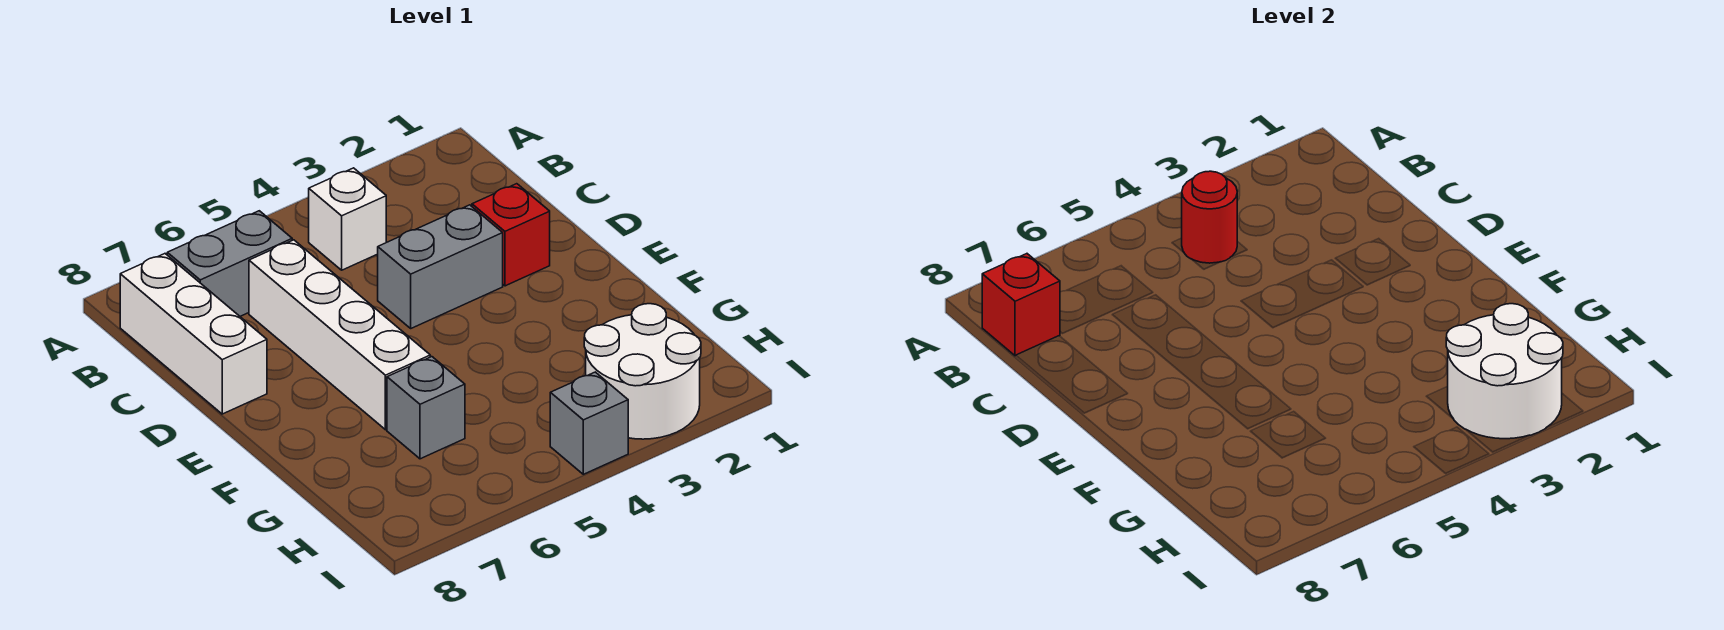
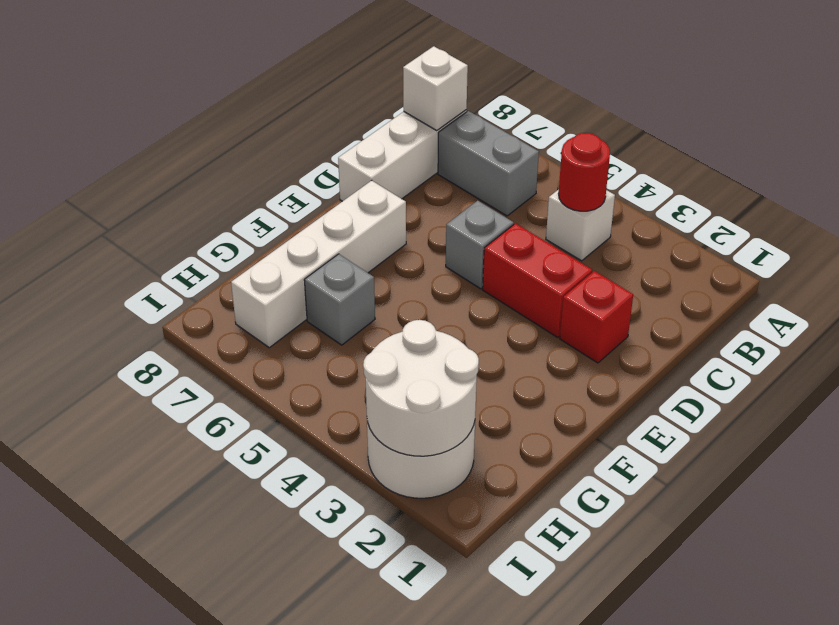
red 1x1 brick [982,254,1060,356] -> white 1x1 brick [403,46,468,130]
white 1x4 brick [249,240,430,430] -> white 1x4 brick moved to [231,180,406,348]
grey 1x2 brick [378,205,503,328] -> red 1x2 brick [483,223,592,338]
grey 1x1 brick [550,372,628,474] -> grey 1x1 brick moved to [446,201,514,289]

